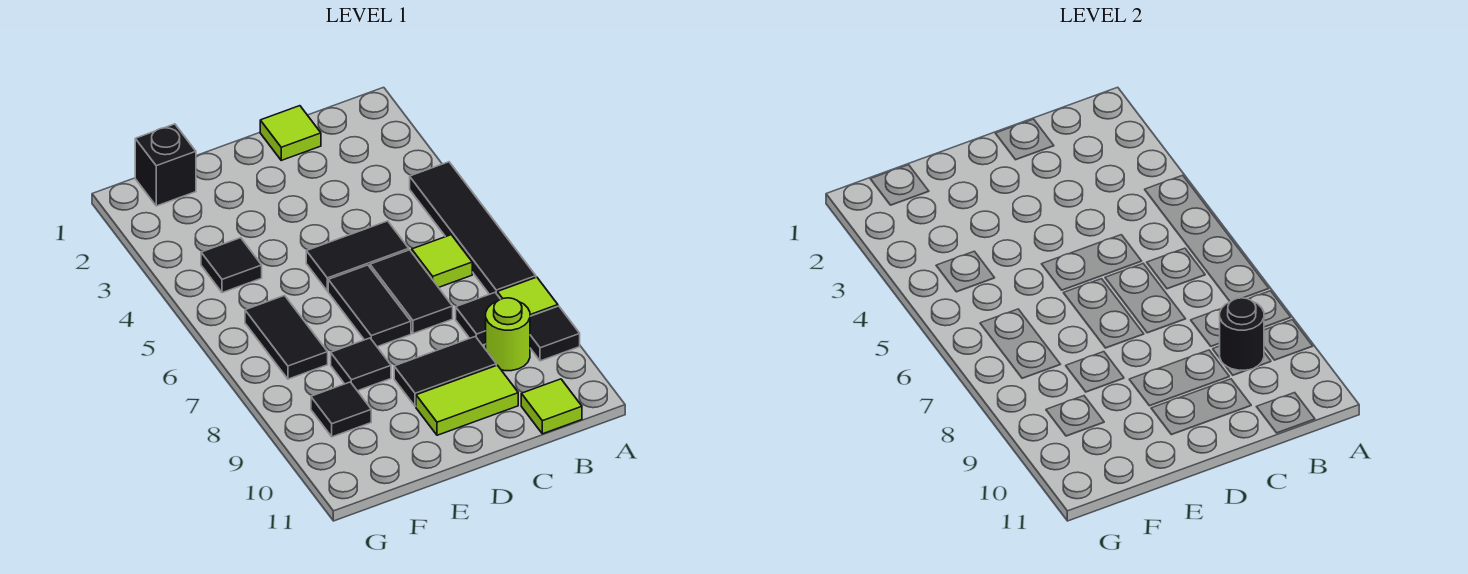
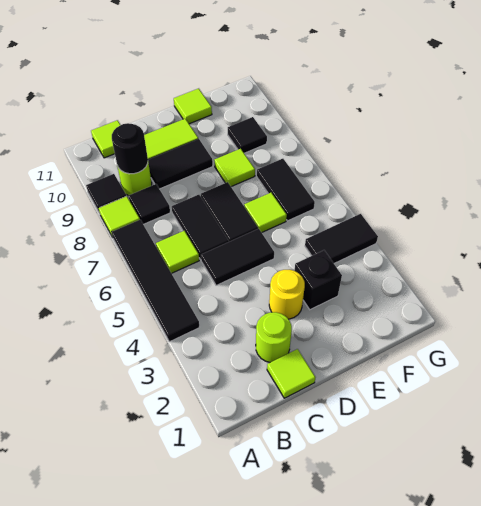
none -> lime 1x1 round brick [256,312,292,362]
none -> yellow 1x1 round brick [269,270,305,319]
none -> lime 1x1 tile [244,193,287,233]
black 1x1 tile [331,338,391,391] -> lime 1x1 tile [214,149,255,187]
none -> lime 1x1 tile [174,89,212,124]
black 1x1 brick [135,124,196,206] -> black 1x1 brick moved to [295,250,342,310]
black 1x1 tile [201,238,262,293] -> black 1x2 tile [305,214,378,263]

